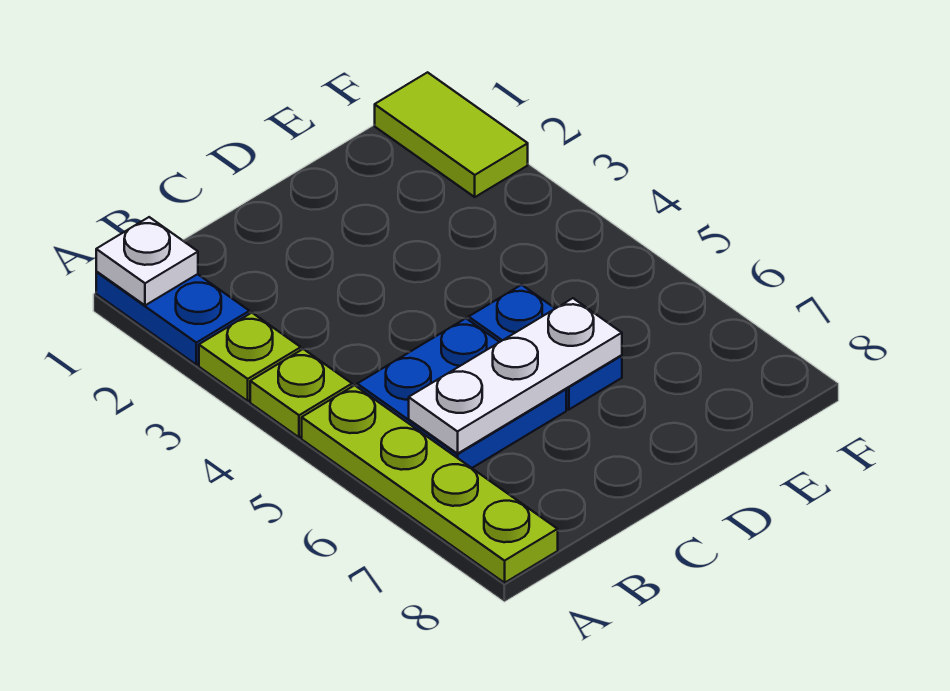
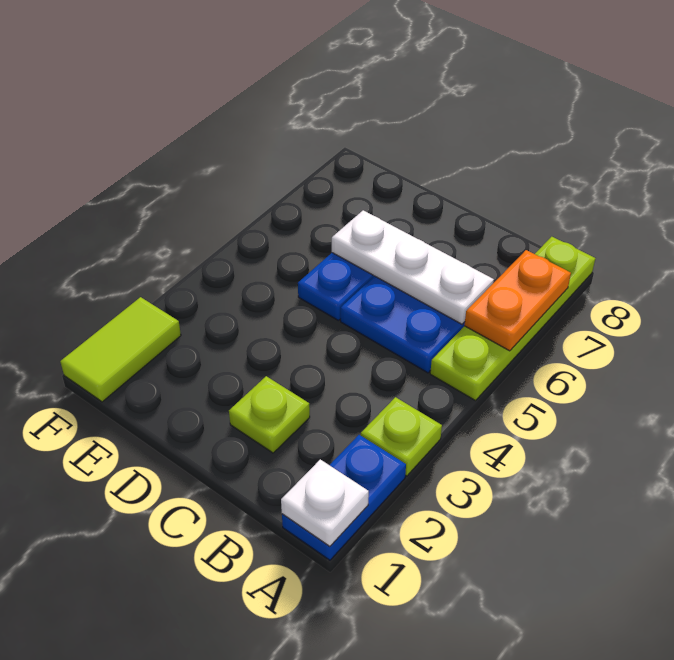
lime 1x1 plate [250,349,352,437] -> lime 1x1 plate moved to [229,376,310,453]
none -> orange 1x2 plate [464,250,571,351]

